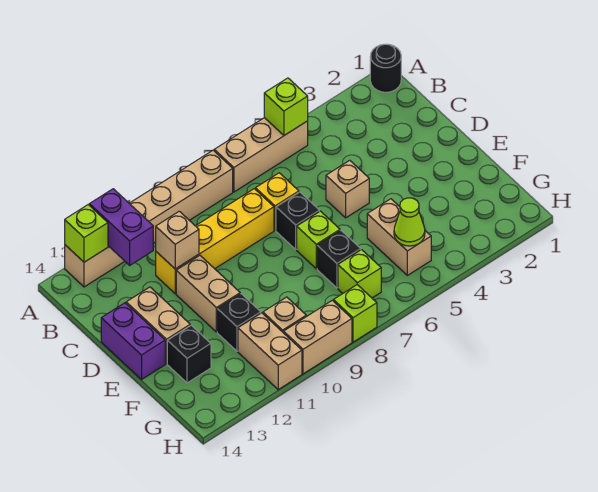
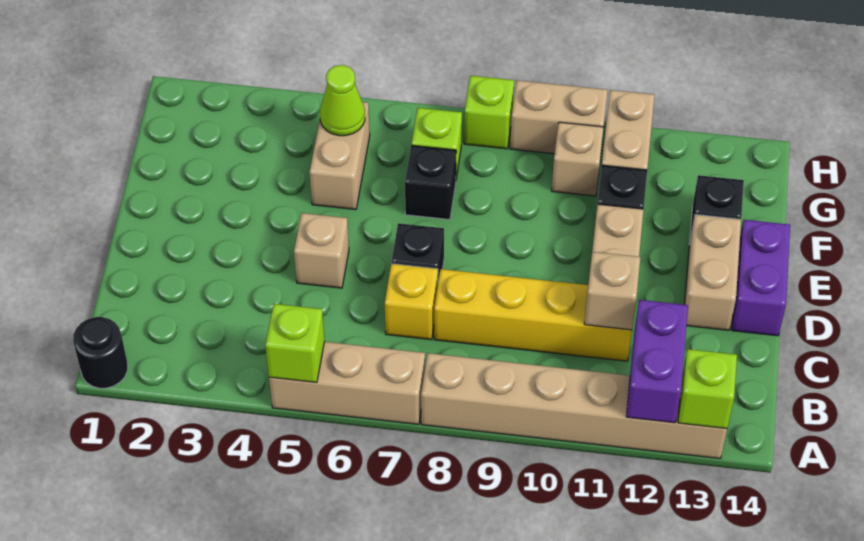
lime 1x1 brick [297,211,340,269] -> none

